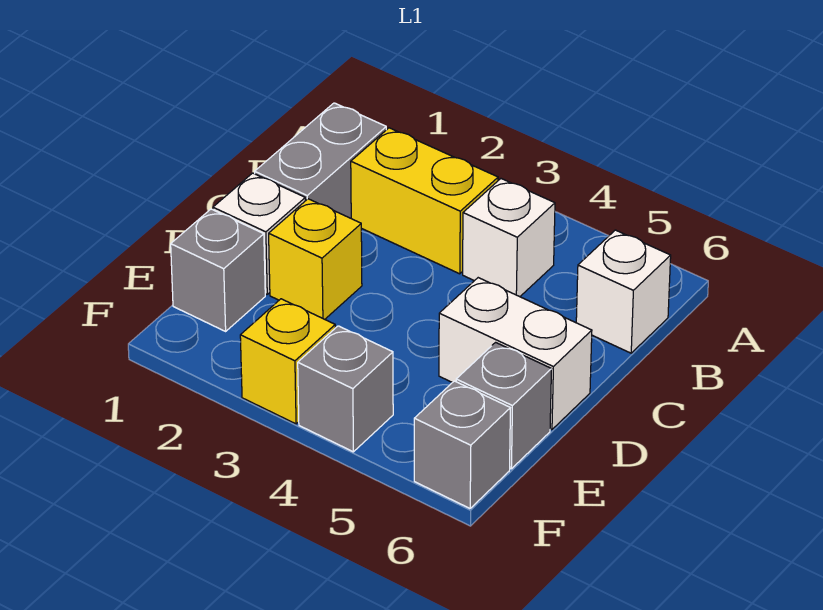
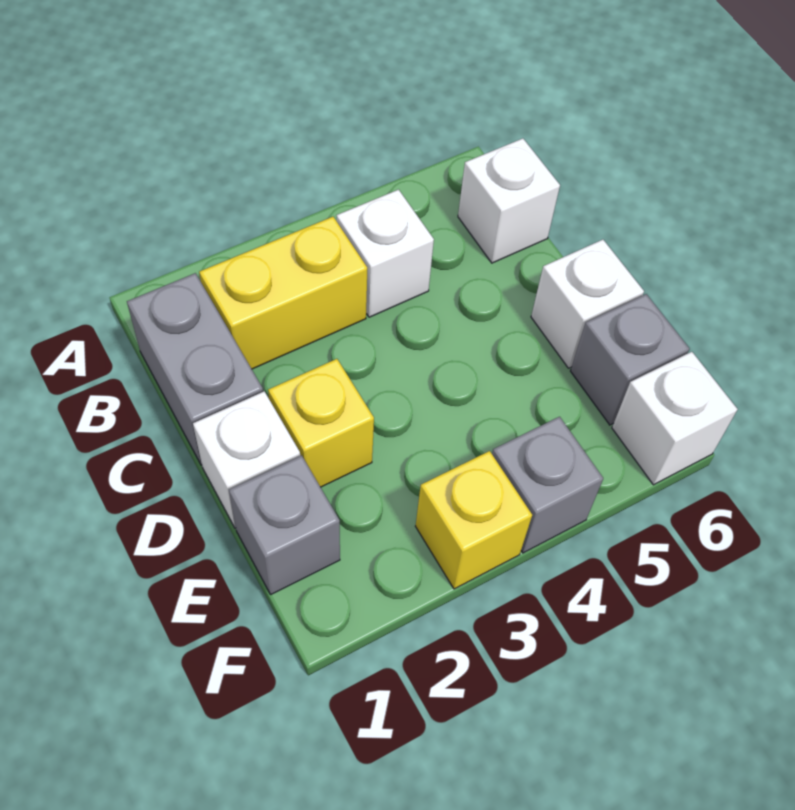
white 1x2 brick [439,278,592,430] -> white 1x1 brick [531,240,644,368]
grey 1x1 brick [414,381,510,508] -> white 1x1 brick [612,352,738,485]

